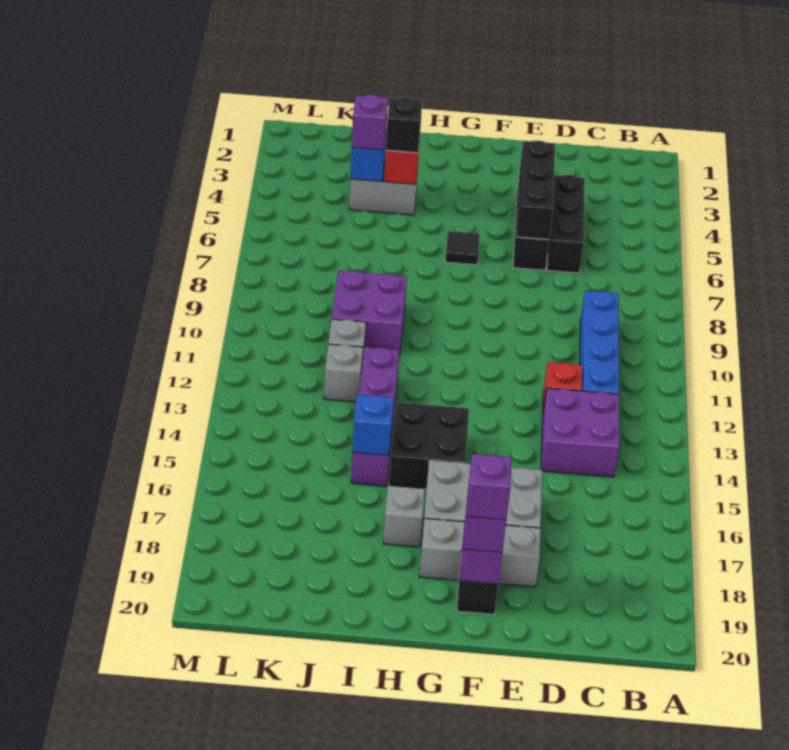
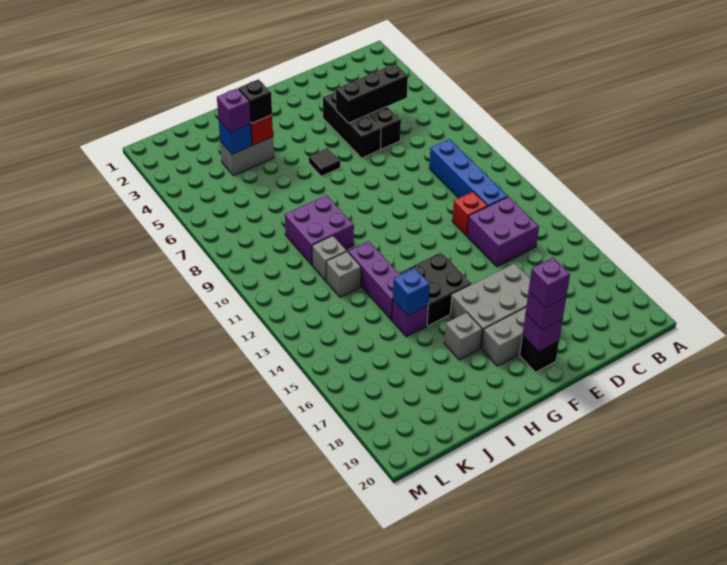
black 1x3 brick [517,141,555,240] -> black 1x3 brick turned to [336,64,408,123]

